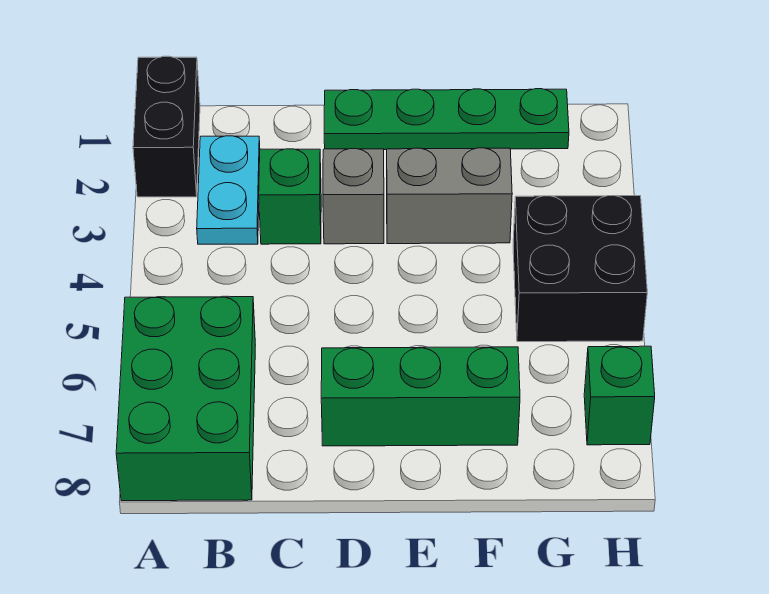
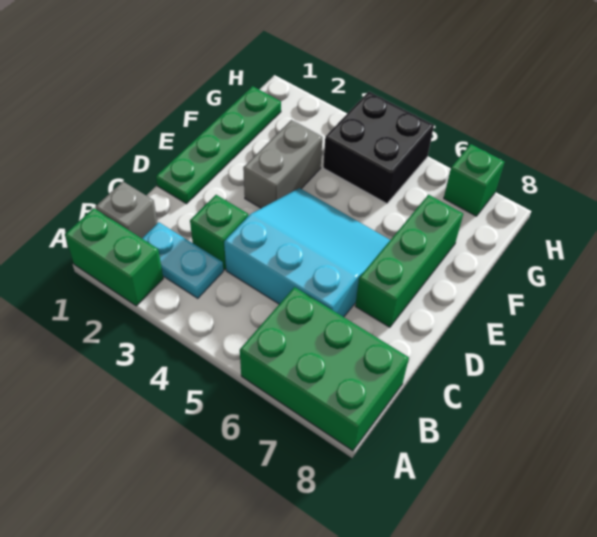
black 1x2 brick [133,56,200,197] -> green 1x2 brick [65,208,163,306]
none -> cyan 3x3 slope [224,188,390,317]
grey 1x1 brick [323,149,384,244] -> grey 1x1 brick moved to [95,182,158,238]

